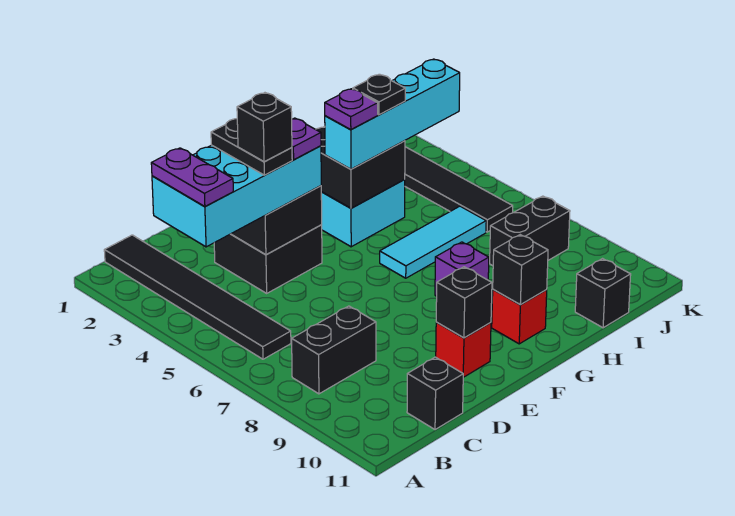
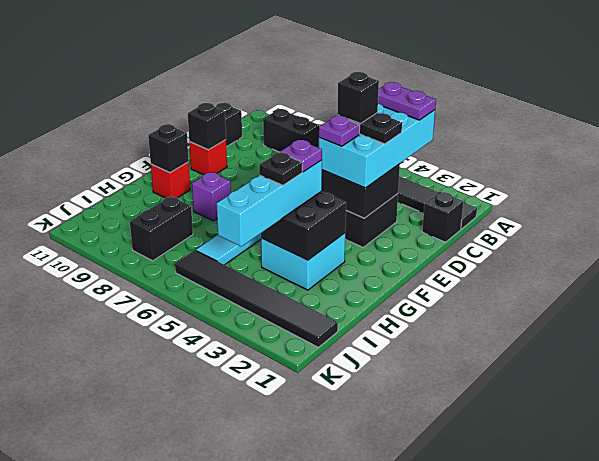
black 1x2 brick [292,306,376,394] -> black 1x2 brick turned to [263,109,319,152]
black 1x1 brick [575,259,631,328] -> black 1x1 brick moved to [422,192,463,242]

